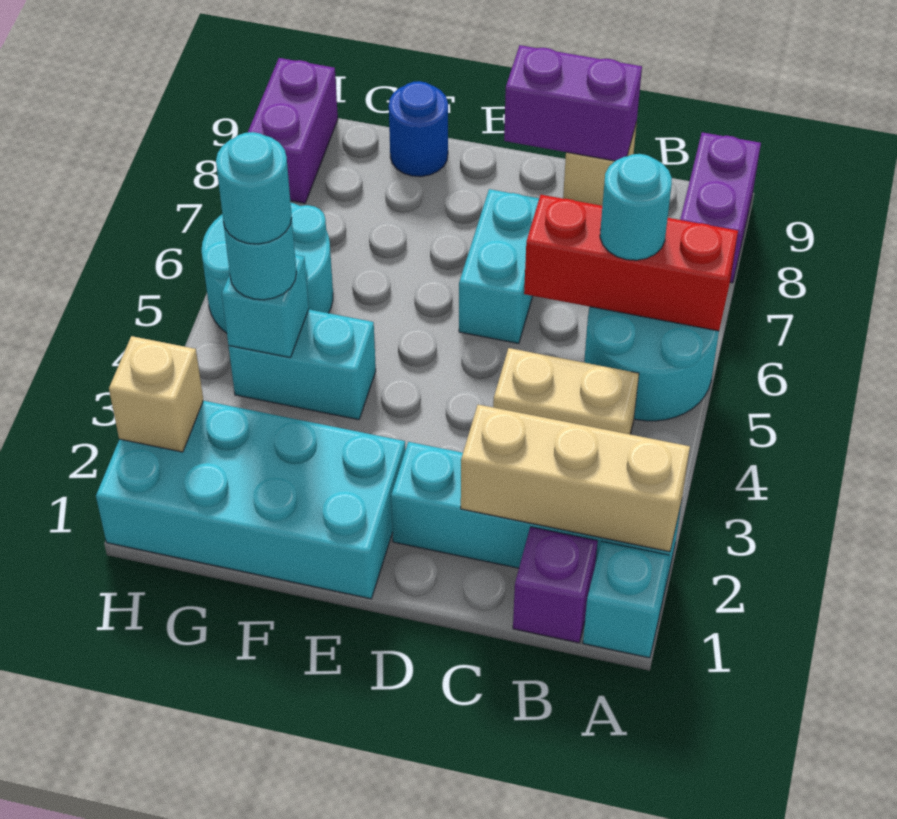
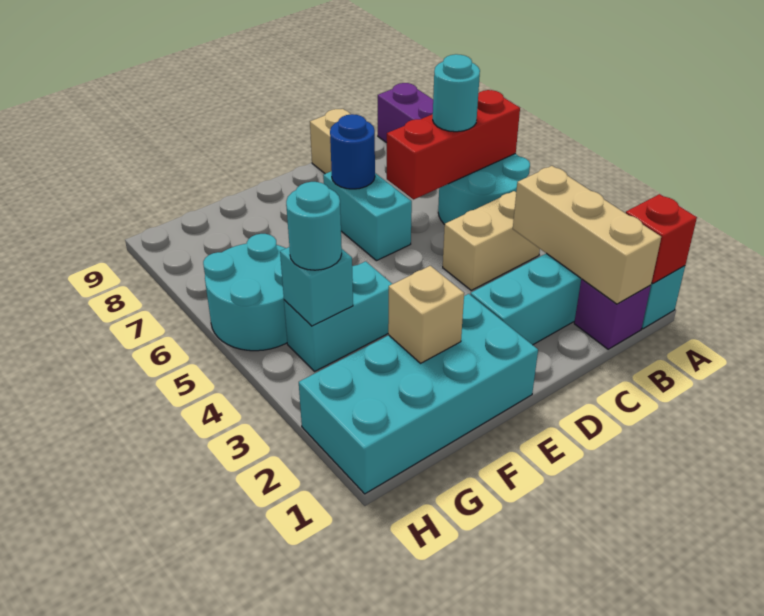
none -> red 1x1 brick [626,194,697,284]
tan 1x3 brick [461,405,690,552] -> tan 1x3 brick turned to [513,166,661,304]
purple 1x2 brick [504,45,642,161] -> none
blue 1x1 round brick [389,81,448,177] -> blue 1x1 round brick moved to [330,114,375,189]
cyan 1x1 round brick [216,132,292,244] -> none
tan 1x1 brick [109,336,203,452] -> tan 1x1 brick moved to [388,266,464,363]
purple 1x2 brick [248,58,338,203] -> none

